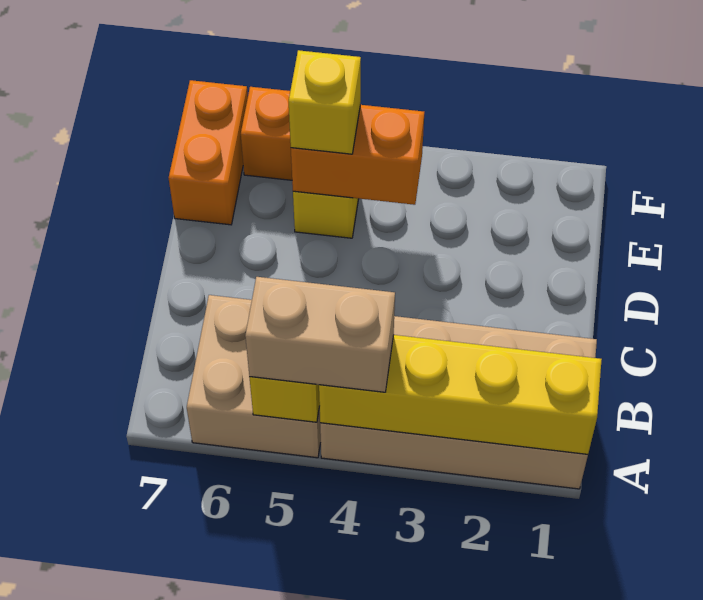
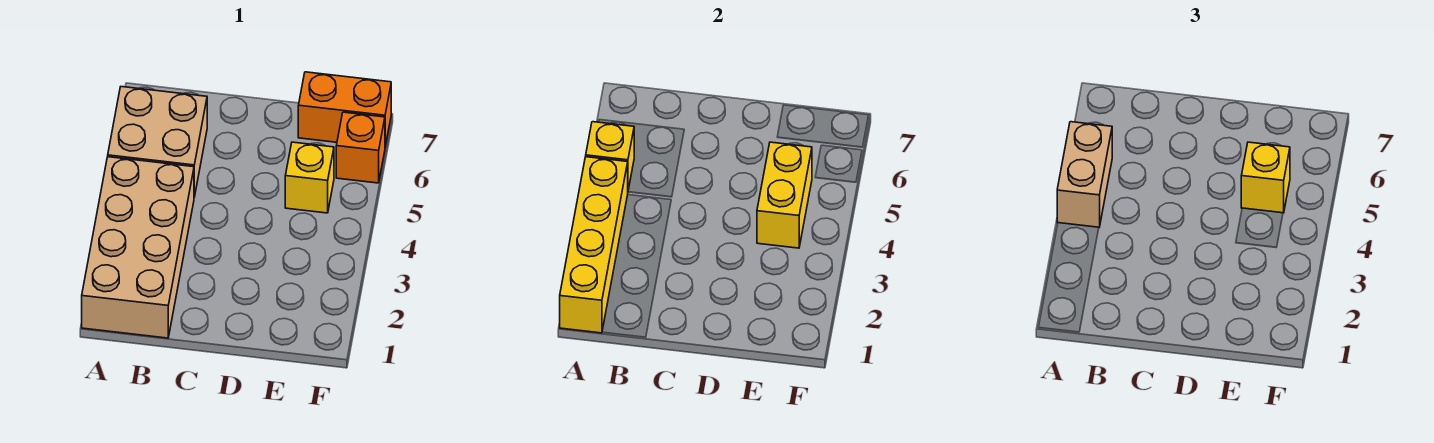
orange 1x2 brick [291,105,424,205] -> yellow 1x2 brick [757,142,812,248]

